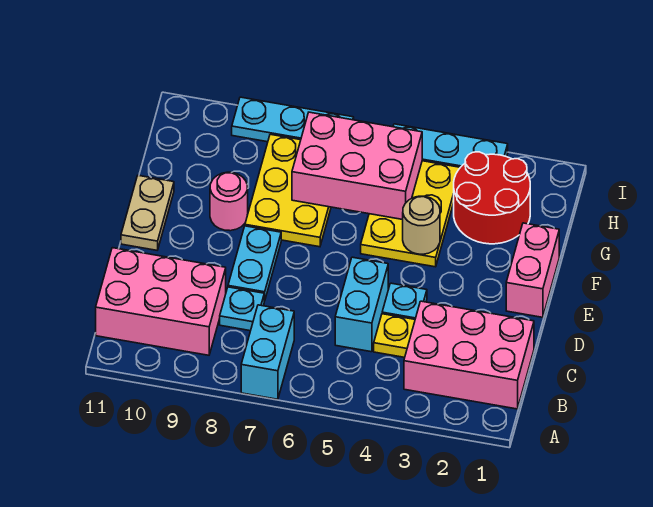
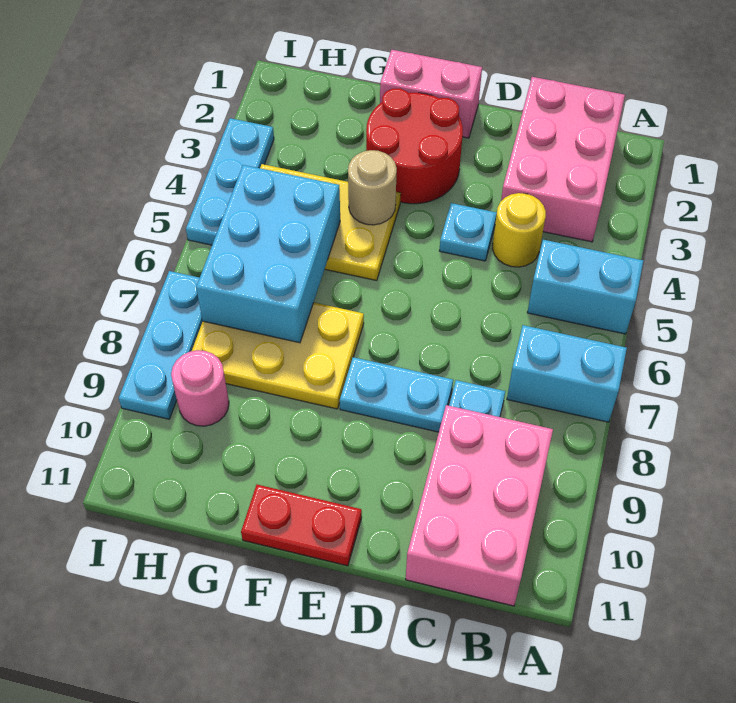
yellow 1x1 plate [374,314,415,357] -> yellow 1x1 round brick [493,193,546,267]
cyan 1x2 brick [335,257,388,352] -> cyan 1x2 brick moved to [527,240,643,334]
tan 1x2 plate [121,175,174,250] -> red 1x2 plate [241,485,362,566]
pink 1x1 round brick [210,172,248,231] -> pink 1x1 round brick moved to [171,350,229,426]
red 2x2 round brick [454,152,530,244] -> red 2x2 round brick moved to [366,88,463,204]
pink 2x3 brick [292,112,422,220] -> cyan 2x3 brick [196,165,340,343]

